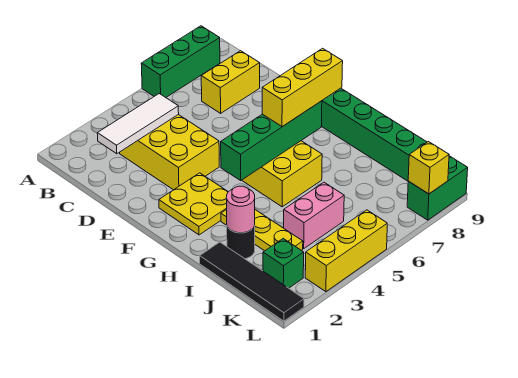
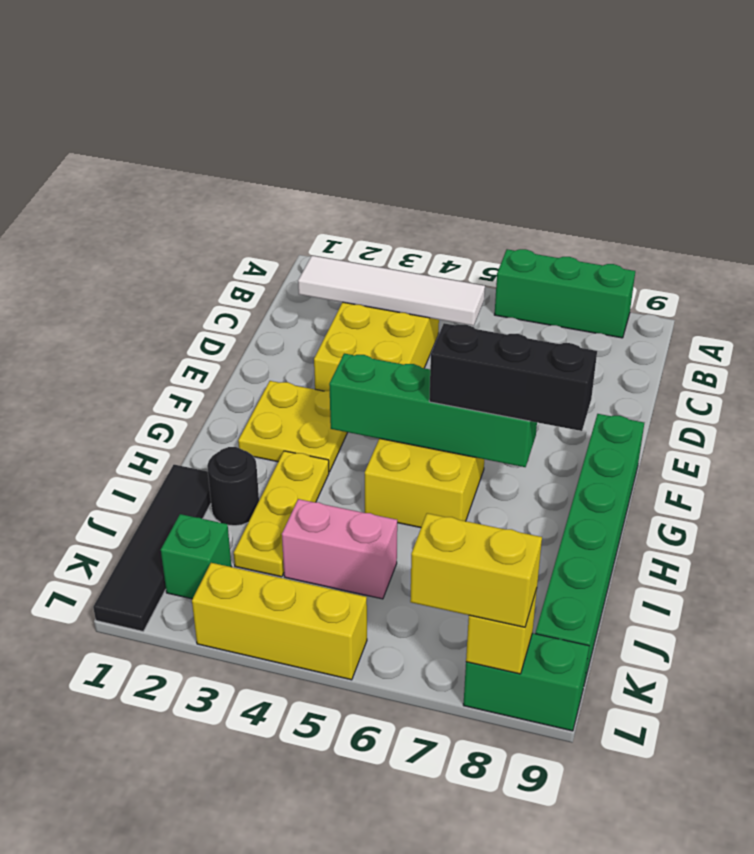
white 1x3 tile [97,94,179,154] -> white 1x4 tile [298,256,485,326]
yellow 1x2 brick [201,51,260,113] -> yellow 1x2 brick moved to [410,513,542,627]
yellow 1x3 brick [262,48,343,127] -> black 1x3 brick [429,323,597,431]
pink 1x1 round brick [226,186,255,233] -> none

